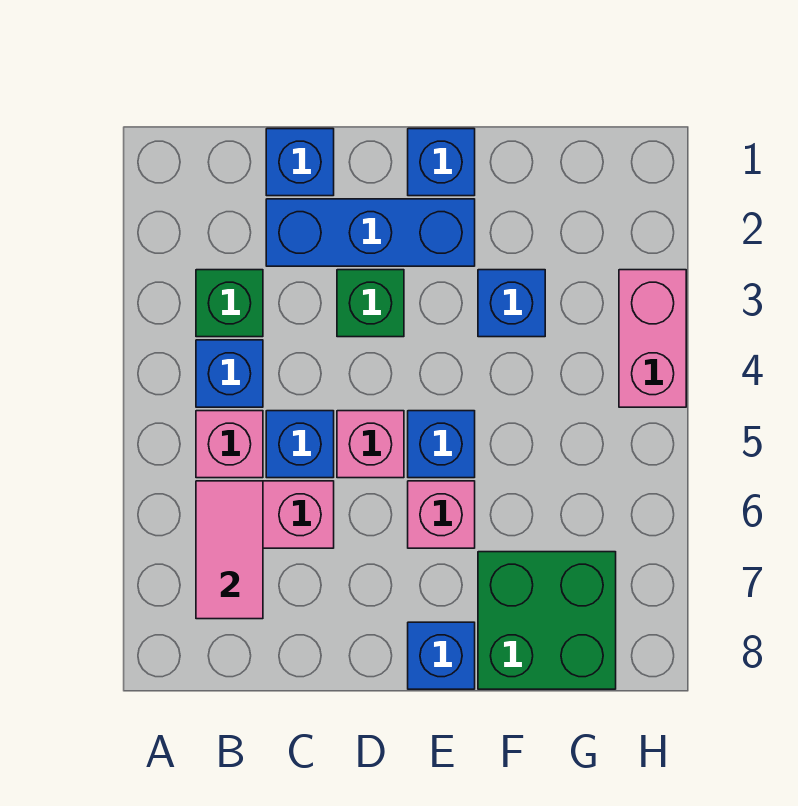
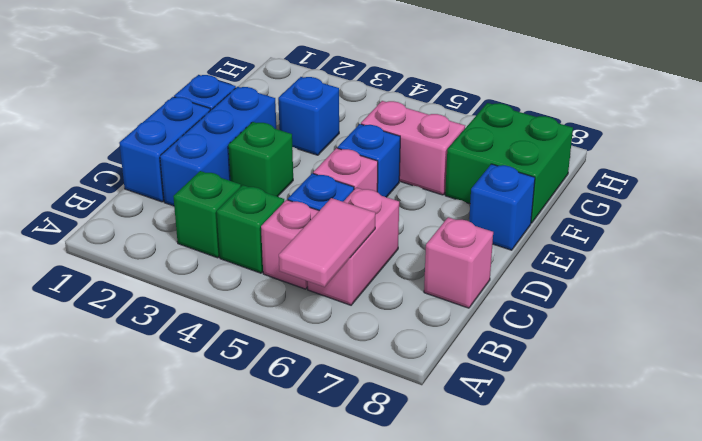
blue 1x1 brick [196,340,263,407] -> green 1x1 brick [217,185,284,273]
pink 1x2 tile [196,481,263,619] -> pink 1x2 tile turned to [279,198,375,287]
blue 1x1 brick [266,129,334,196] -> blue 1x2 brick [119,97,210,202]
pink 1x1 brick [408,481,475,548] -> pink 1x1 brick moved to [424,217,493,308]
pink 1x2 brick [619,270,686,407] -> pink 1x2 brick moved to [361,101,465,195]

